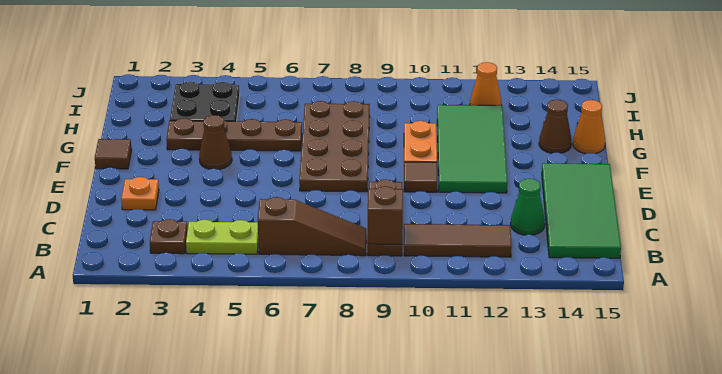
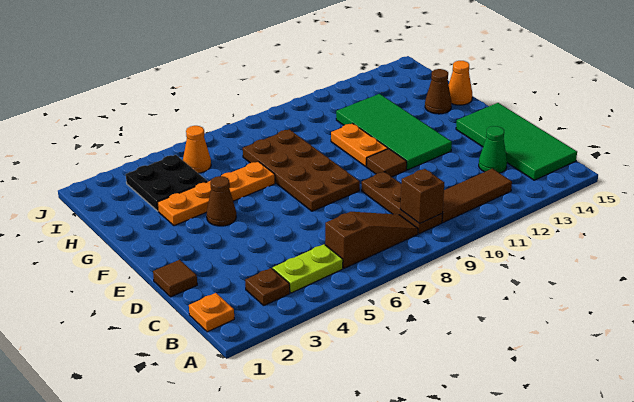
orange 1x1 plate [121,177,159,210] -> orange 1x1 plate moved to [189,293,234,332]
brown 1x1 tile [95,139,132,169] -> brown 1x1 tile moved to [153,260,197,297]
brown 1x4 plate [166,118,302,151] -> orange 1x4 plate [157,161,275,226]
orange 1x1 cone [470,62,501,105] -> orange 1x1 cone moved to [183,126,211,173]

